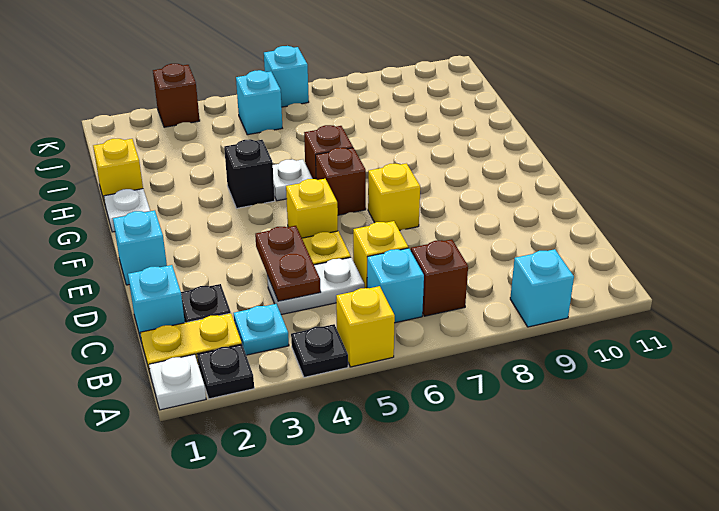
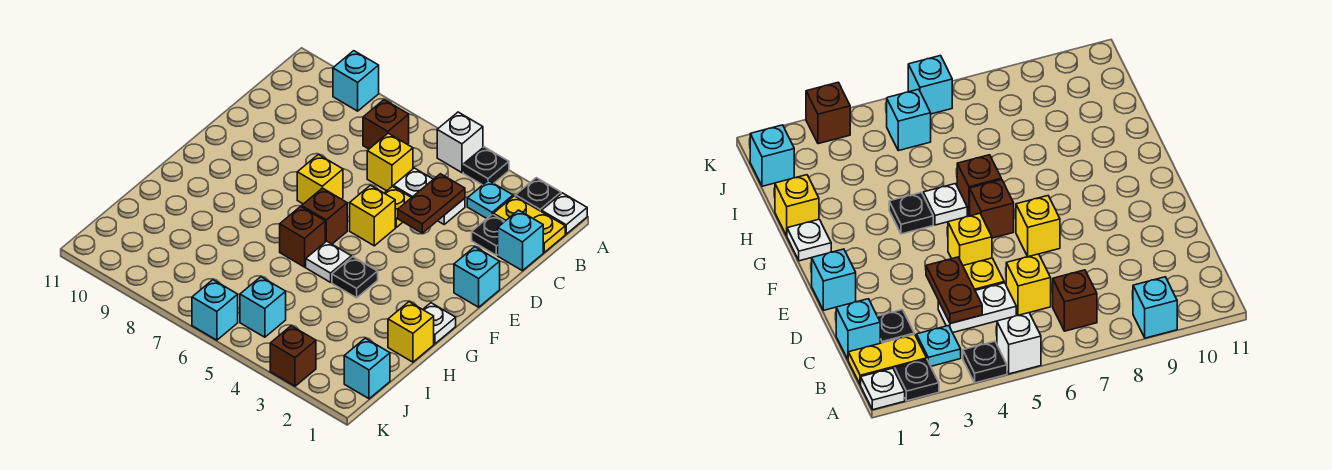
yellow 1x1 brick [336,286,395,367] -> white 1x1 brick [437,112,483,173]
cyan 1x1 brick [367,248,424,323] -> cyan 1x1 brick moved to [344,338,390,399]
black 1x1 brick [224,139,275,208] -> black 1x1 plate [332,257,378,298]

